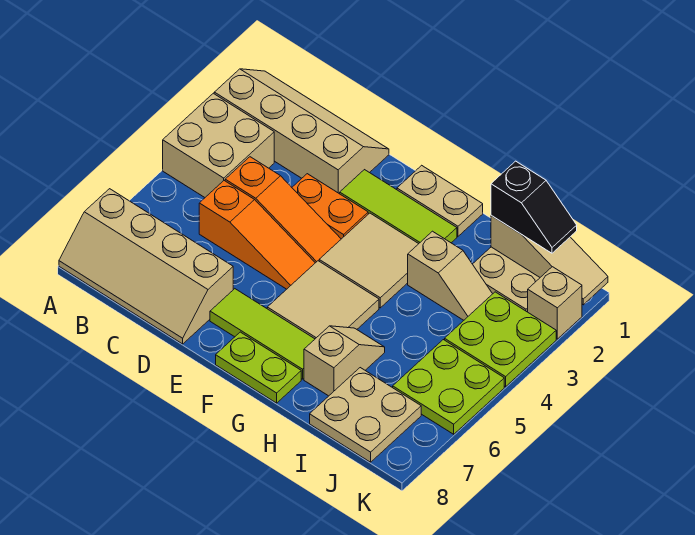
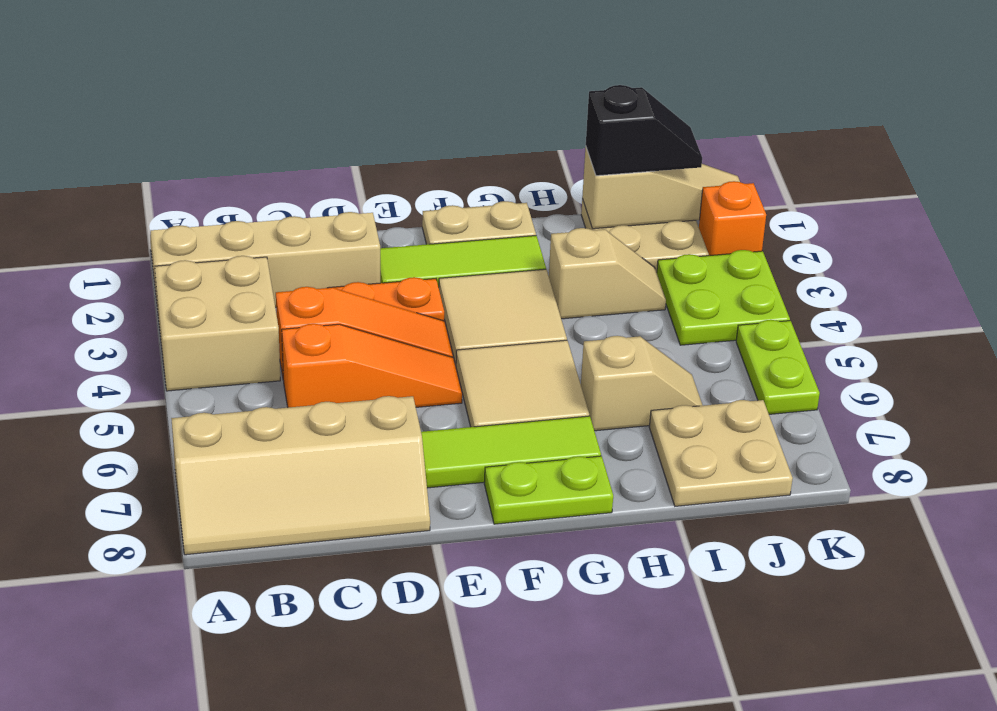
tan 1x2 slope [304,326,385,396] -> tan 1x2 slope turned to [581,336,703,431]
lime 2x2 plate [393,340,504,434] -> lime 1x2 plate [736,320,820,414]
tan 1x1 brick [528,267,582,339] -> orange 1x1 brick [699,181,766,256]

